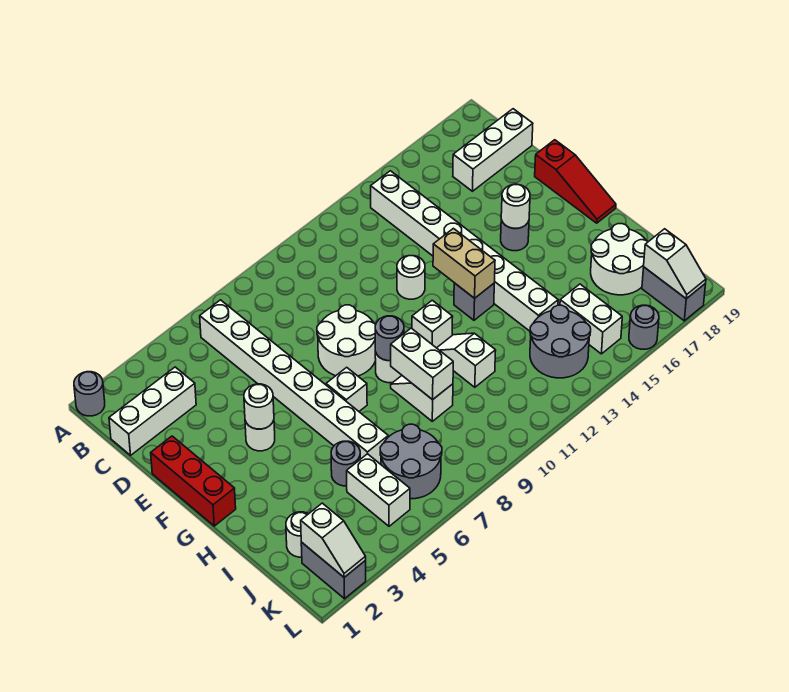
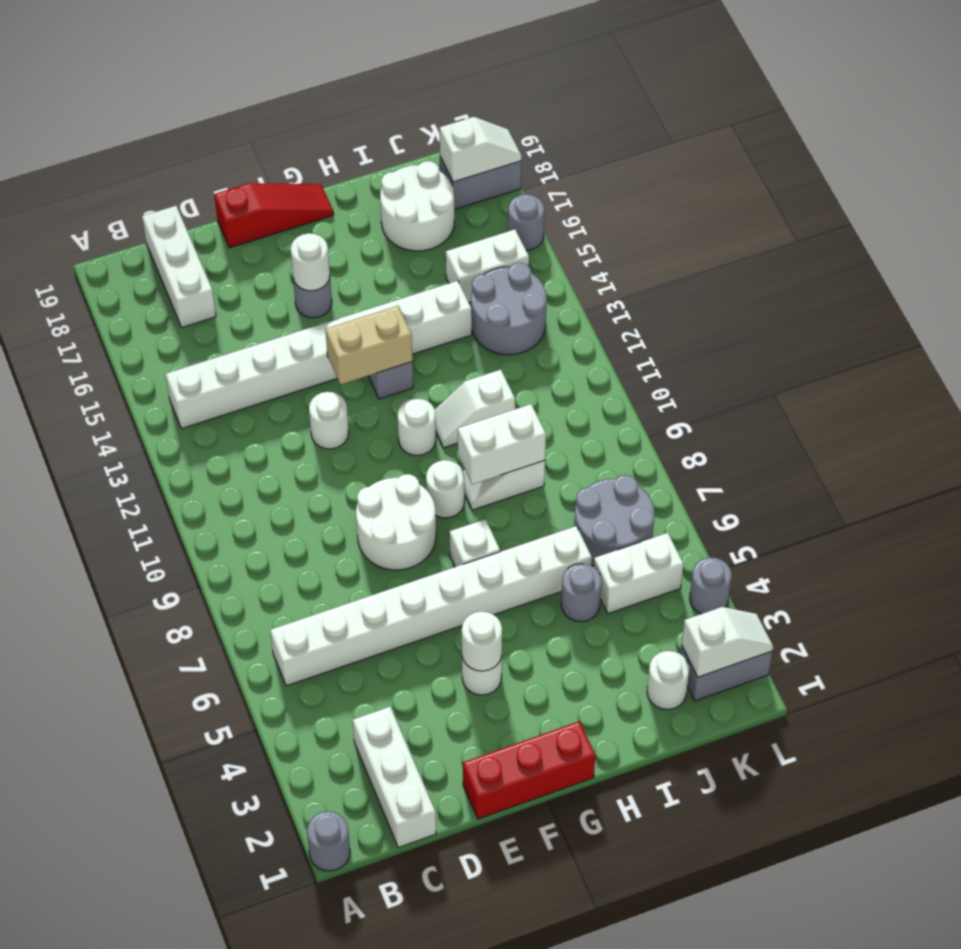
grey 1x1 round brick [375,316,404,361] -> grey 1x1 round brick moved to [690,557,732,614]
white 1x1 brick [412,300,453,348] -> white 1x1 round brick [398,398,436,455]

